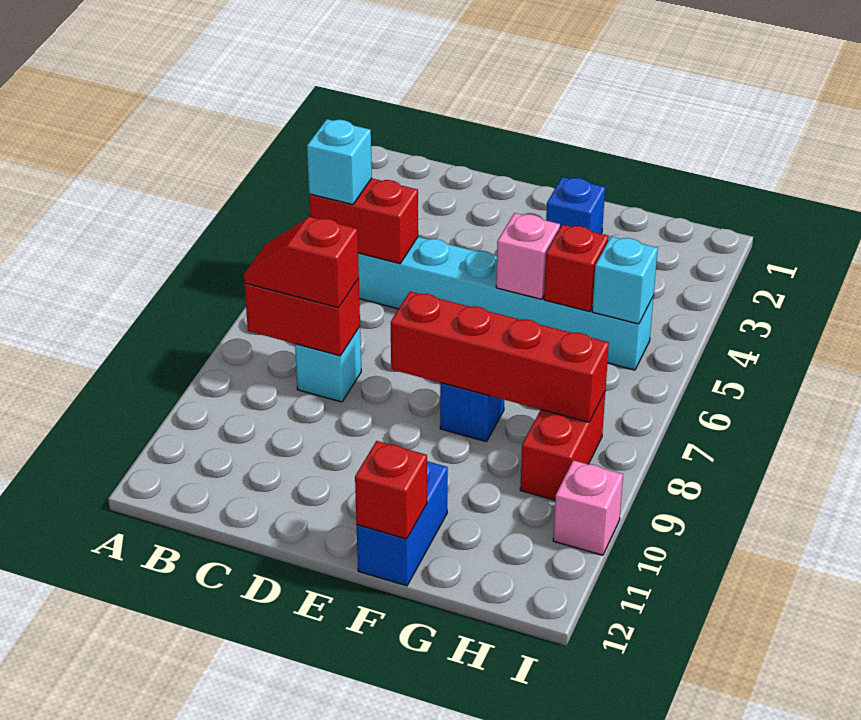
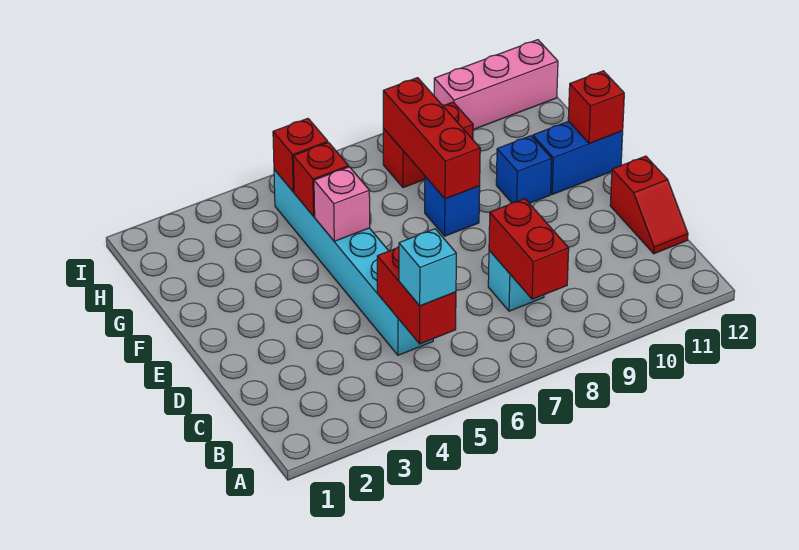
red 1x2 slope [244,217,359,308] -> red 1x2 slope moved to [610,156,688,254]
red 1x4 brick [391,291,609,422] -> red 1x3 brick [383,78,480,199]
blue 1x1 brick [546,177,605,234] -> blue 1x1 brick moved to [496,136,552,203]
cyan 1x1 brick [592,236,658,324] -> red 1x1 brick [273,119,328,192]
pink 1x1 brick [553,460,623,555] -> pink 1x3 brick [434,40,558,130]

